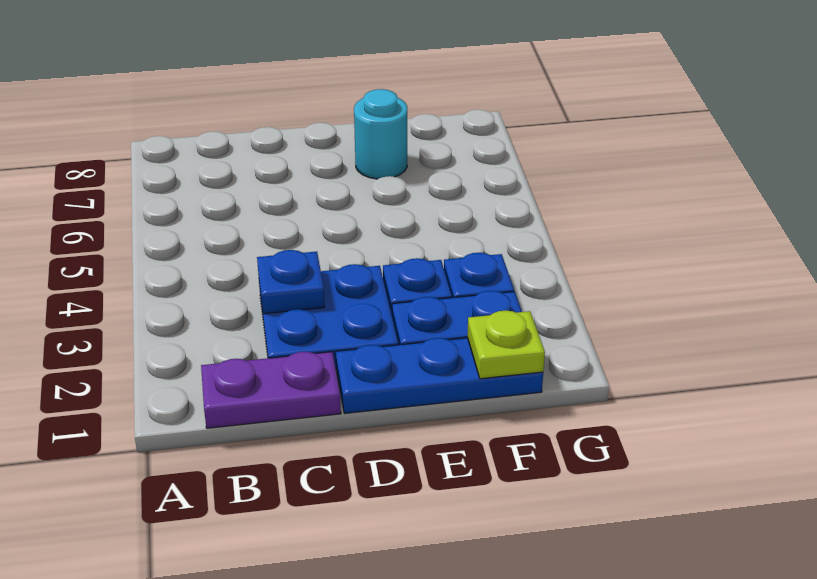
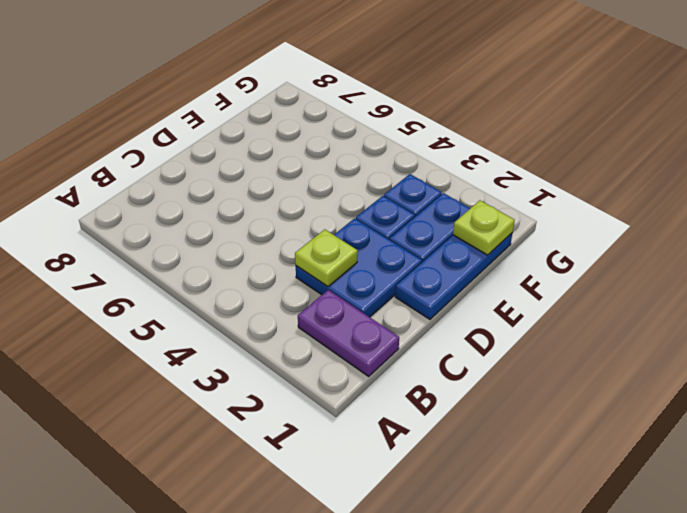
purple 1x2 plate [201,352,341,428] -> purple 1x2 plate turned to [298,290,399,376]
blue 1x1 plate [257,250,325,314] -> lime 1x1 plate [295,229,358,287]
cyan 1x1 round brick [354,89,407,179] -> none

